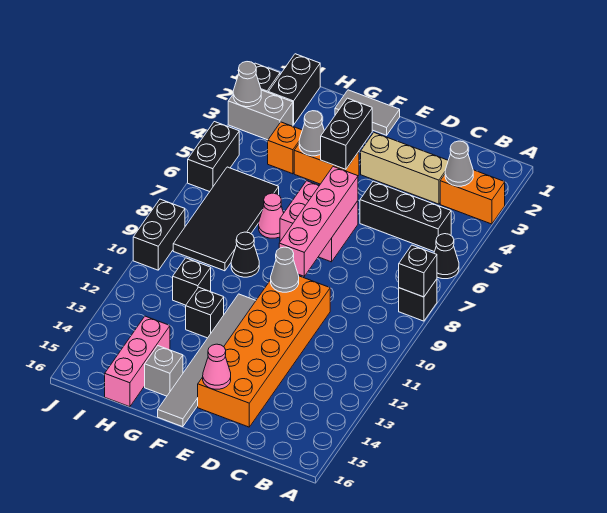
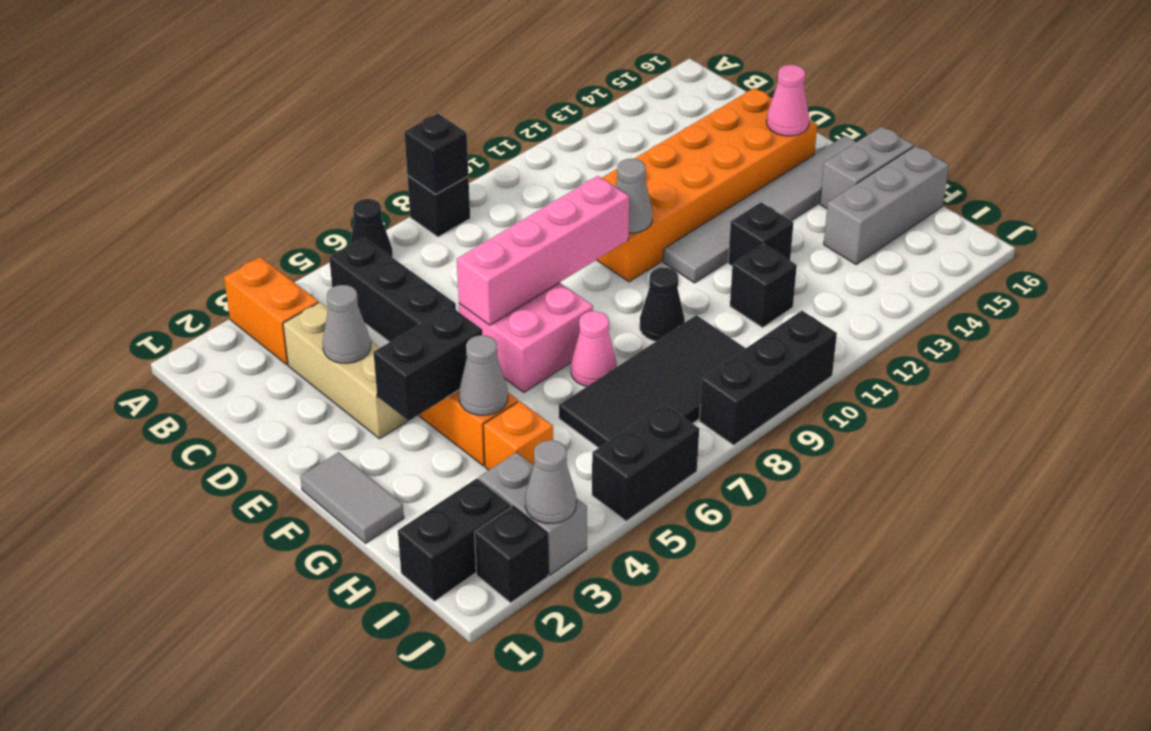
grey 1x1 cone [445,141,473,186] -> grey 1x1 cone moved to [323,285,371,363]
grey 1x1 brick [145,346,183,396] -> grey 1x2 brick [820,126,914,209]
pink 1x3 brick [105,316,170,407] -> grey 1x3 brick [824,146,949,264]
black 1x2 brick [133,199,185,270] -> black 1x3 brick [699,311,837,445]

